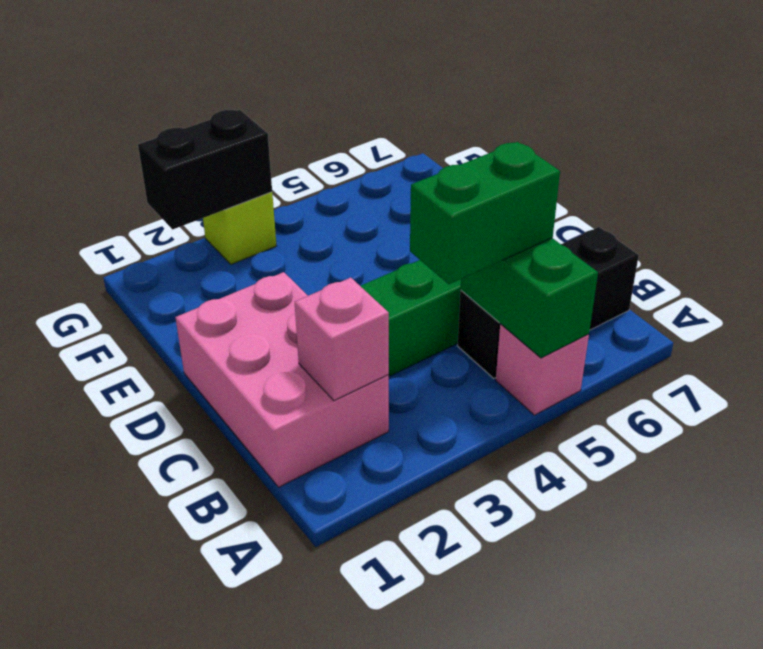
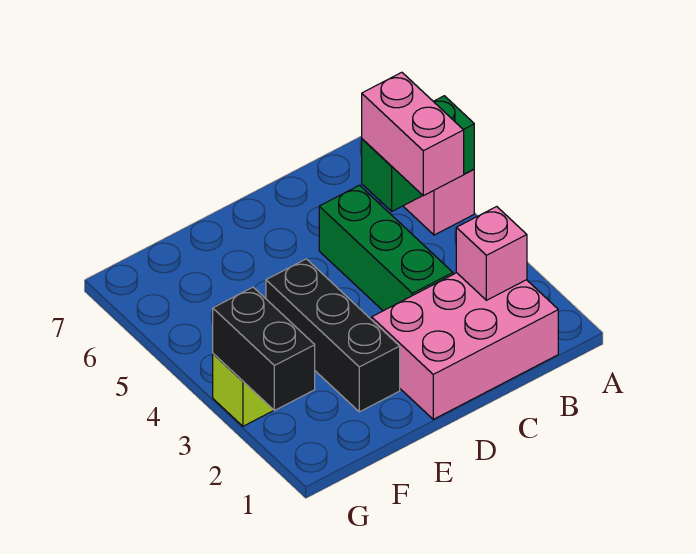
green 1x2 brick [410,142,560,284] -> pink 1x2 brick [362,72,464,196]
black 1x3 brick [458,227,639,378] -> black 1x3 brick moved to [266,259,400,412]

